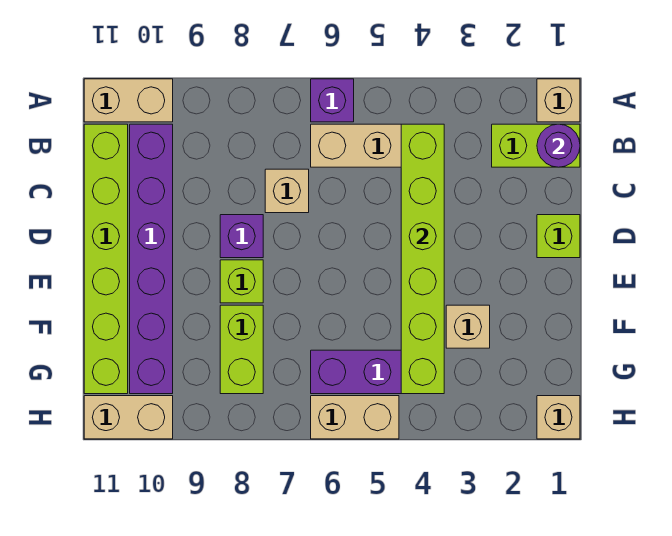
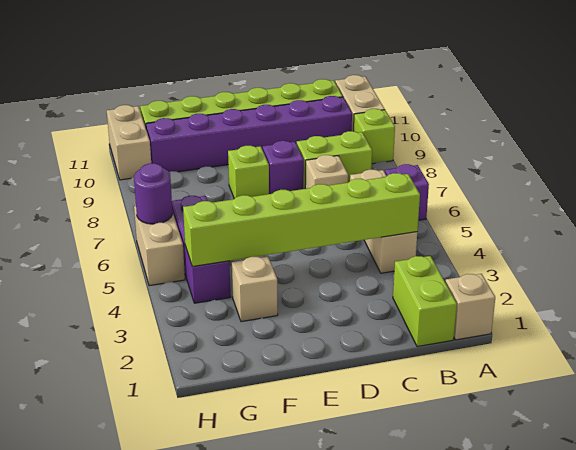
purple 1x1 round brick [537,124,580,167] -> purple 1x1 round brick moved to [134,163,173,224]
lime 1x1 brick [537,215,580,258] -> lime 1x1 brick moved to [354,109,395,164]
lime 1x2 brick [220,305,263,394] -> lime 1x2 brick moved to [297,131,372,189]
tan 1x1 brick [537,396,580,439] -> none

